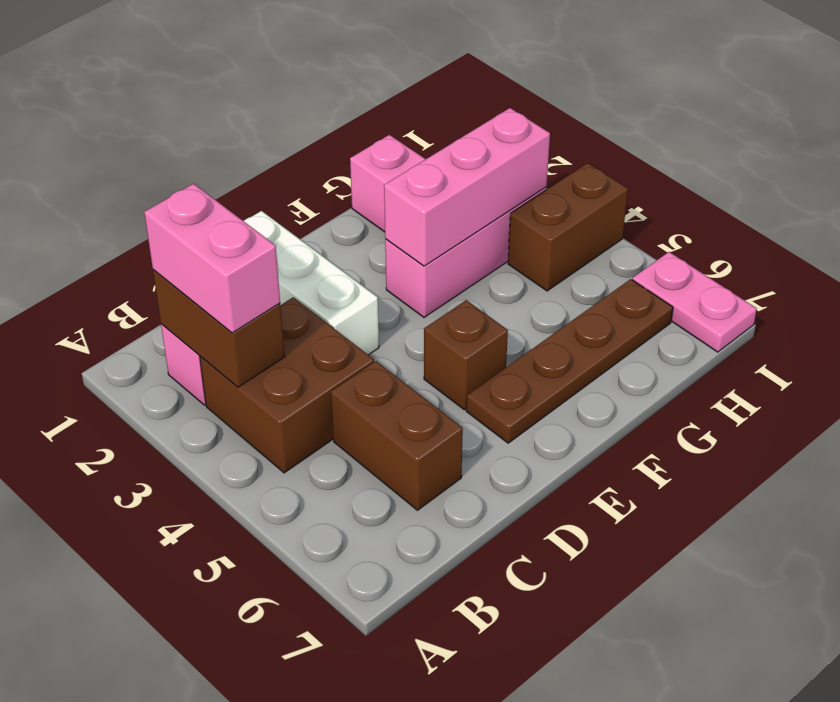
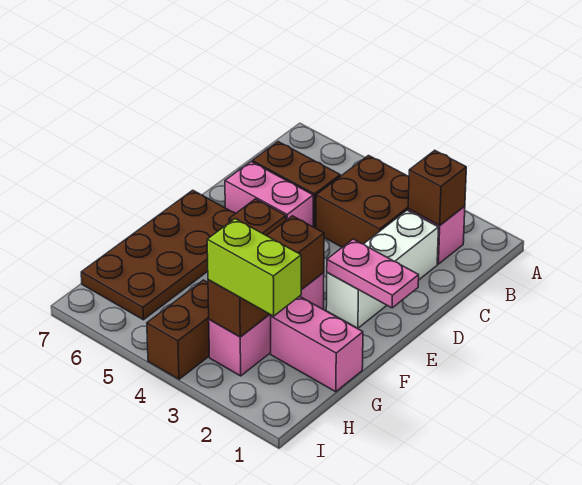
brown 1x2 brick [153,270,285,387] -> brown 1x1 brick [408,150,466,225]
pink 1x2 brick [144,184,280,333] -> pink 1x2 brick moved to [225,162,313,227]
white 1x3 brick [244,211,379,355] -> white 1x3 brick turned to [326,210,439,328]
brown 1x4 plate [466,279,673,443] -> brown 2x4 plate [81,190,235,320]
pink 1x3 brick [384,108,550,266] -> brown 1x3 brick [208,216,324,337]
none -> lime 1x2 brick [207,219,301,316]
pink 1x2 plate [632,252,757,352] -> pink 1x2 plate moved to [327,239,419,308]

